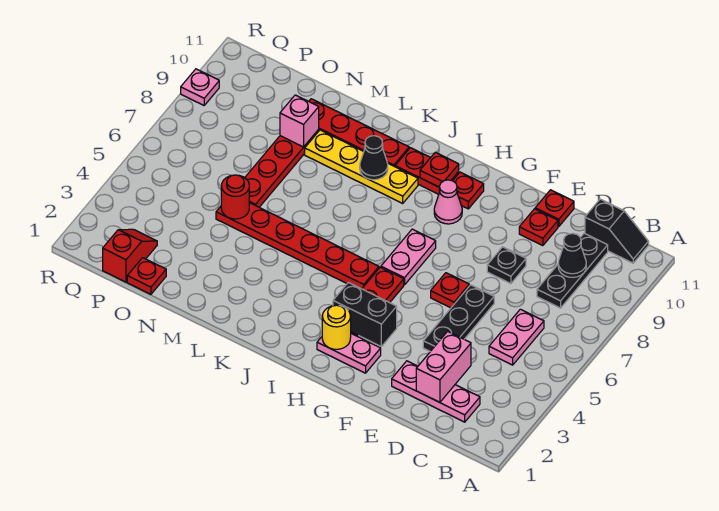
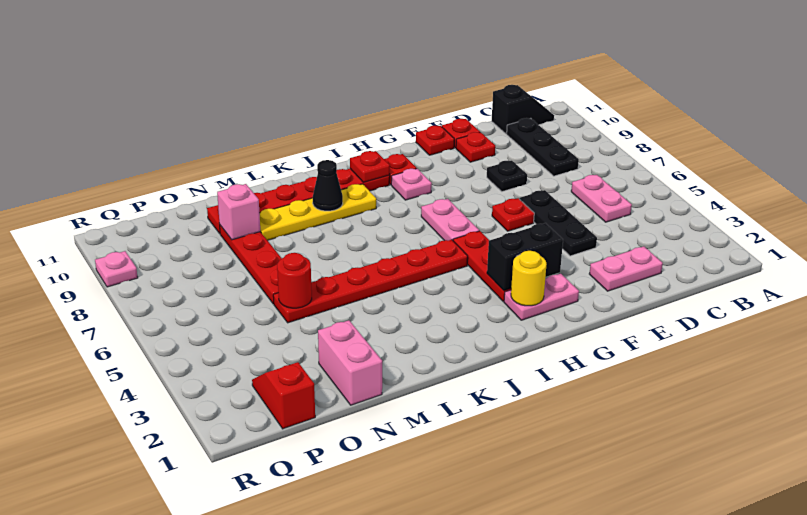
pink 1x3 plate [392,361,480,422] -> pink 1x2 plate [589,246,663,291]
black 1x1 cone [558,234,586,277] -> none
pink 1x2 brick [416,331,471,402] -> pink 1x2 brick moved to [318,320,382,405]
pink 1x1 cone [434,180,462,224] -> pink 1x1 plate [391,169,432,200]
red 1x1 plate [127,258,166,294] -> red 1x1 plate moved to [416,126,454,155]

